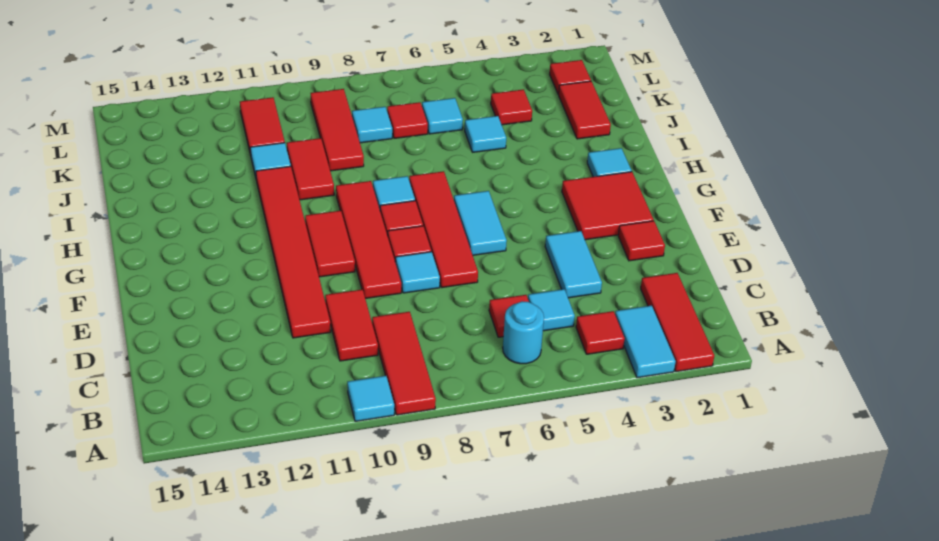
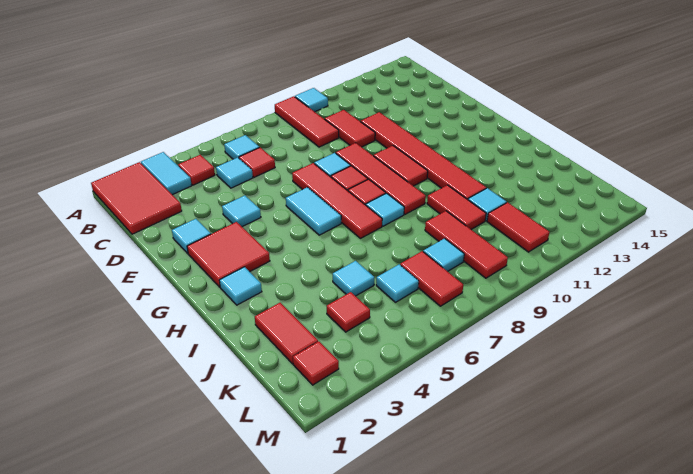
red 1x3 tile [641,273,714,372] -> red 2x3 tile [91,162,182,234]
cyan 1x1 round brick [503,301,544,364] -> cyan 1x1 tile [224,135,259,159]
cyan 1x2 tile [545,231,602,298] -> cyan 1x1 tile [222,196,261,227]
red 1x1 tile [618,221,665,261] -> cyan 1x1 tile [172,219,211,253]
red 1x1 tile [387,102,428,138] -> red 1x2 tile [400,251,463,306]

